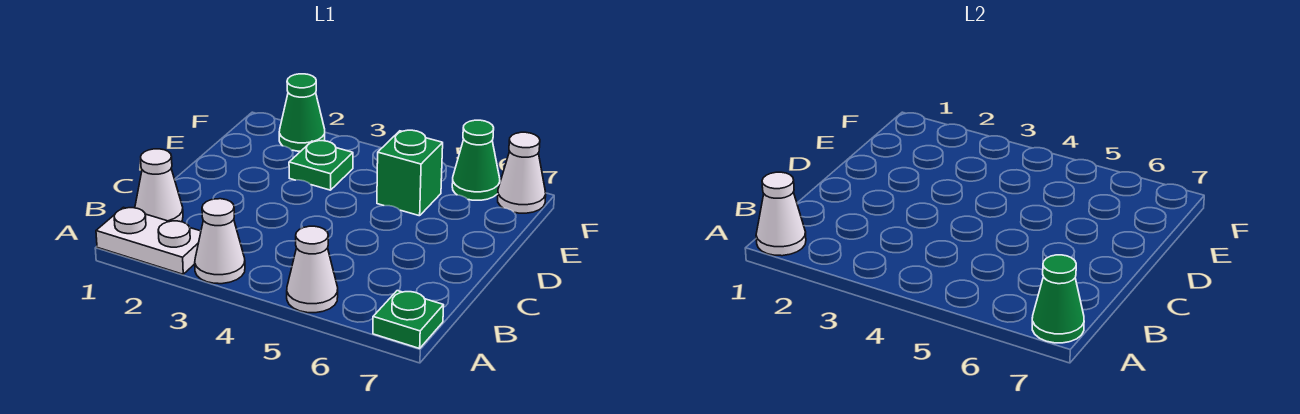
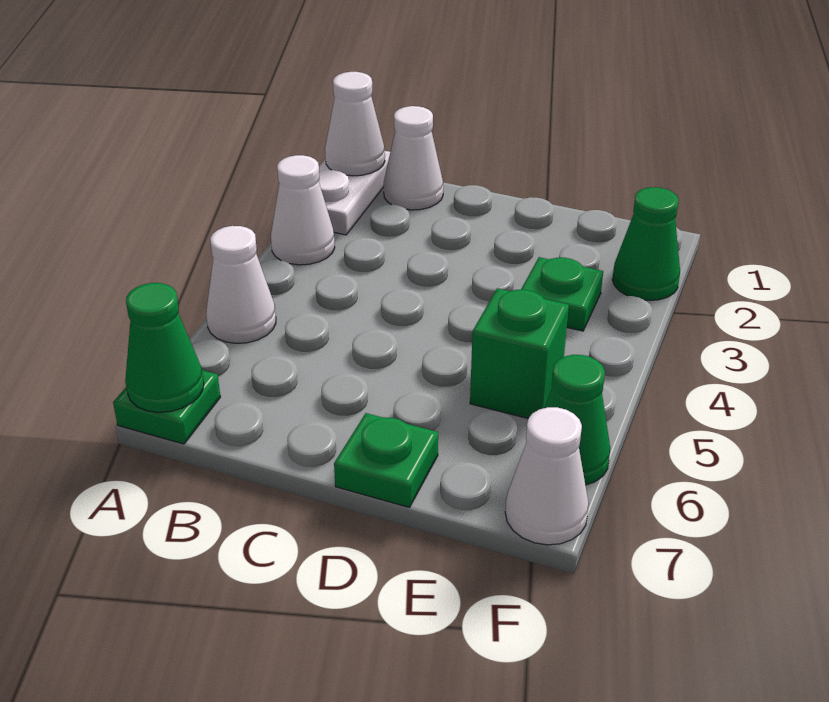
none -> green 1x1 plate [334,413,438,507]

